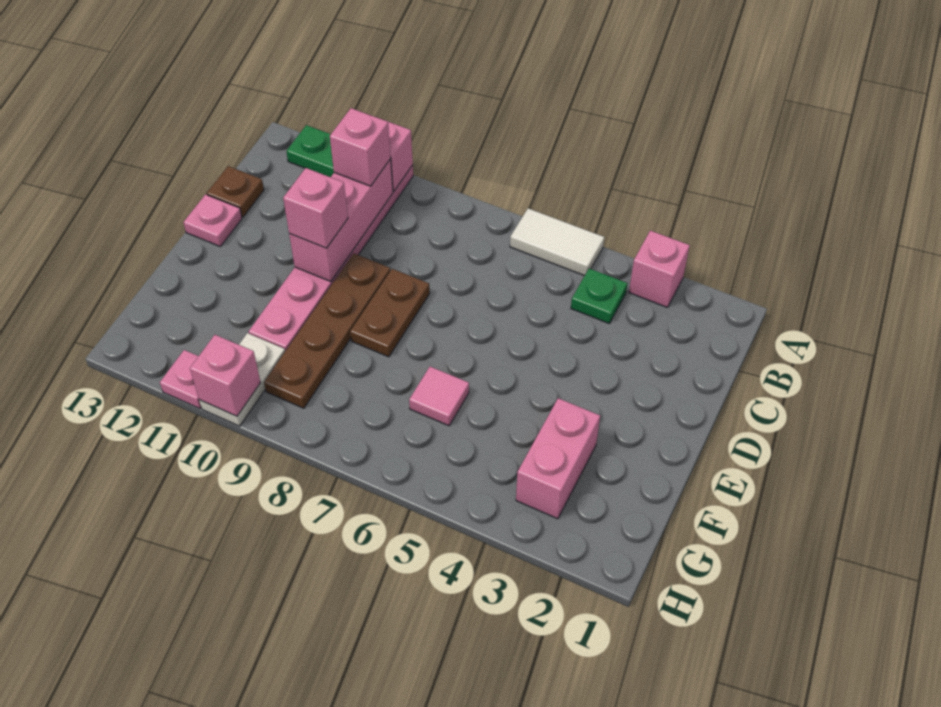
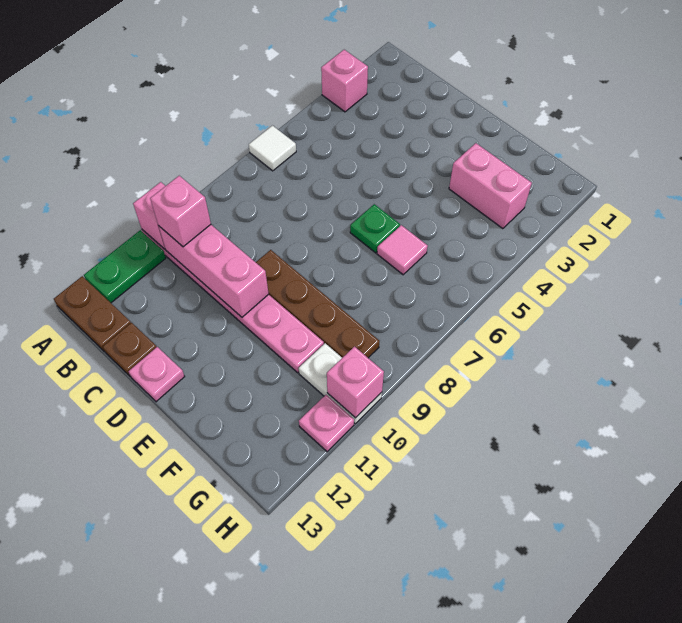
white 1x2 tile [510,208,604,276] -> white 1x1 tile [249,126,296,171]
green 1x1 plate [571,268,627,324] -> green 1x1 plate moved to [350,204,400,253]
brown 1x2 plate [350,269,430,357] -> brown 1x2 plate moved to [54,276,131,352]
pink 1x1 brick [283,168,348,248] -> none

